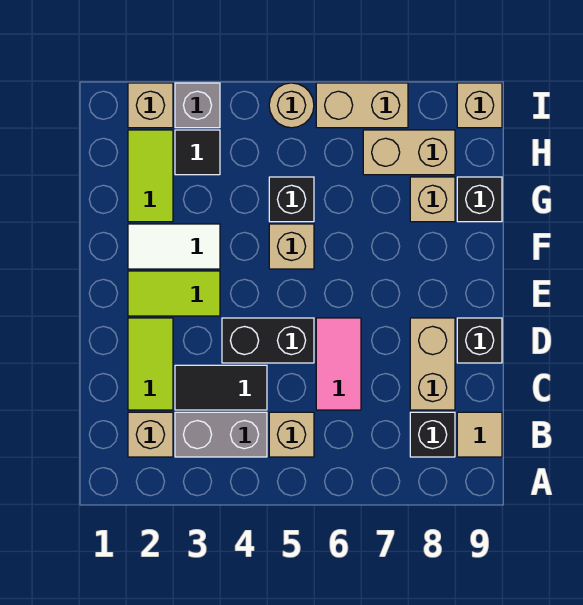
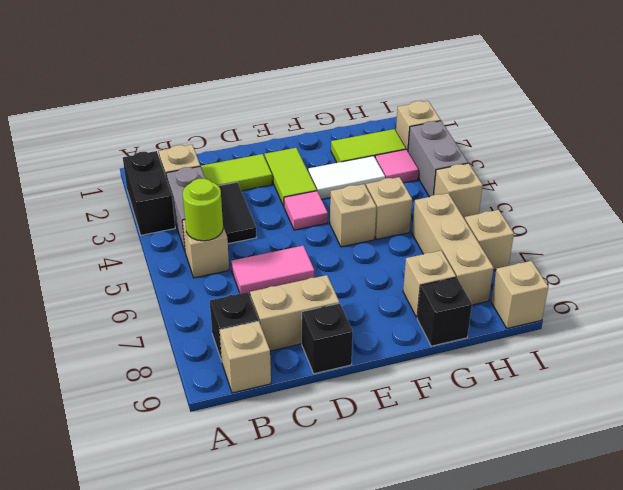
none -> lime 1x1 round brick [183,179,223,241]
tan 1x1 tile [457,412,502,457] -> tan 1x1 brick [220,321,271,393]
black 1x2 brick [222,318,314,363] -> black 1x2 brick moved to [123,151,175,235]
none -> pink 1x1 tile [284,191,328,230]
white 1x2 tile [128,224,220,269] -> white 1x2 tile turned to [308,156,385,199]
black 1x1 brick [269,177,314,222] -> tan 1x1 brick [366,177,412,239]
black 1x1 tile [175,130,220,175] -> pink 1x1 tile [375,149,418,183]
tan 1x2 brick [363,130,455,175] -> tan 1x3 brick [412,193,494,305]
grey 1x1 brick [175,83,220,128] -> grey 1x2 brick [408,121,468,197]
tan 1x1 round brick [269,83,314,128] -> tan 1x1 brick [434,163,483,219]
tan 1x2 brick [316,83,408,128] -> tan 1x1 brick [465,210,514,270]

